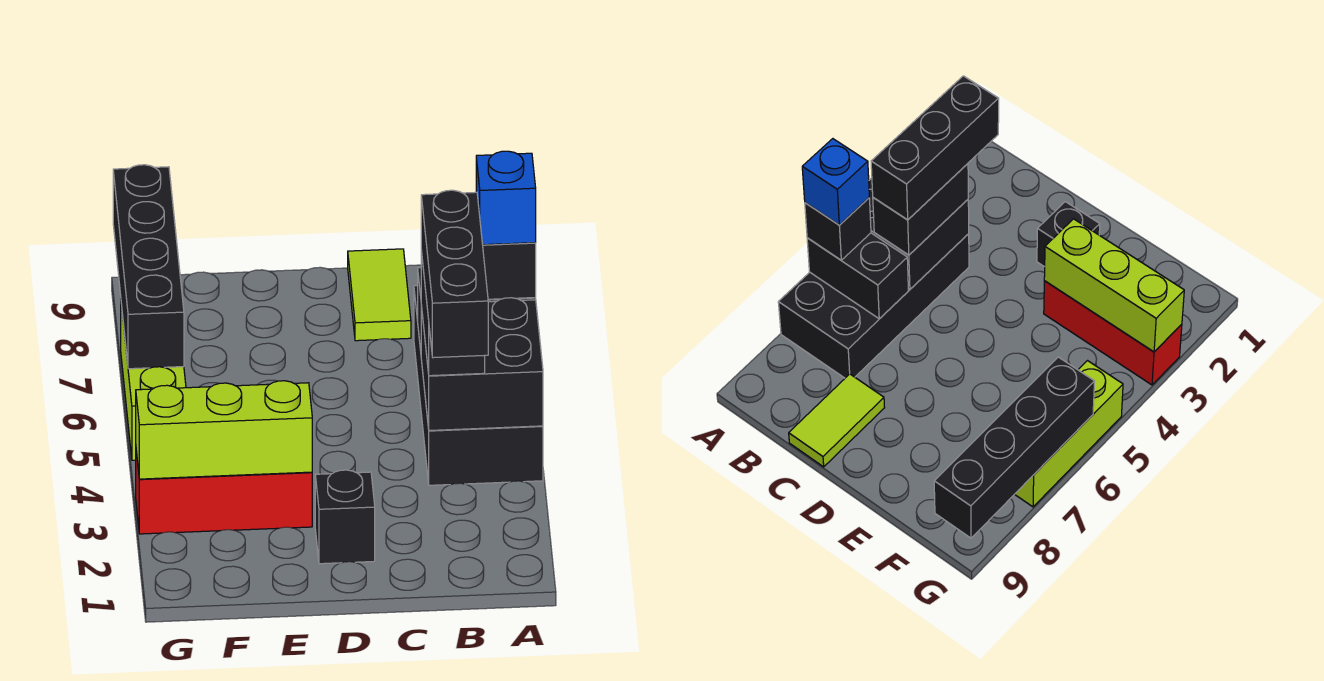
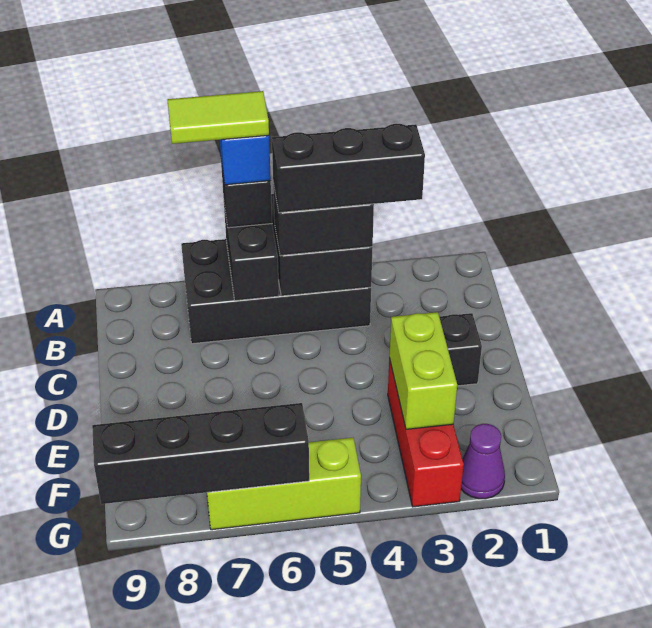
lime 1x2 tile [348,249,411,341] -> lime 1x2 tile moved to [168,91,269,144]
lime 1x3 brick [136,381,312,479] -> lime 1x2 brick [389,312,457,429]
none -> purple 1x1 cone [461,424,505,499]

